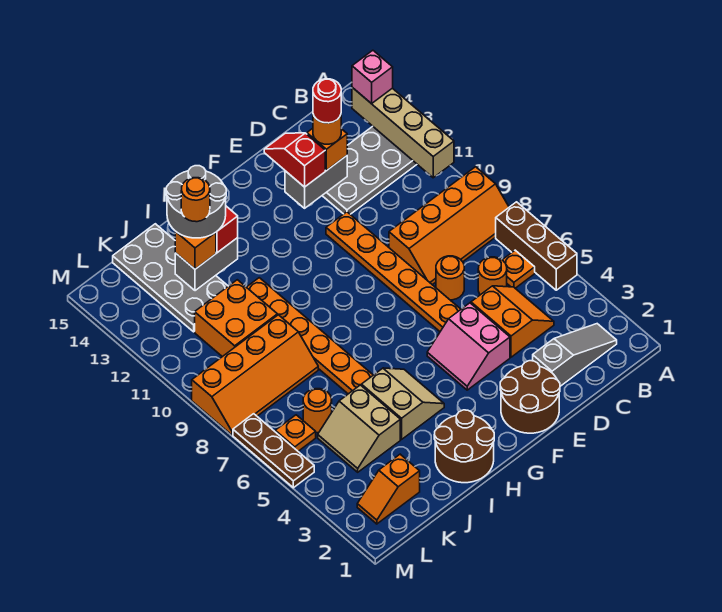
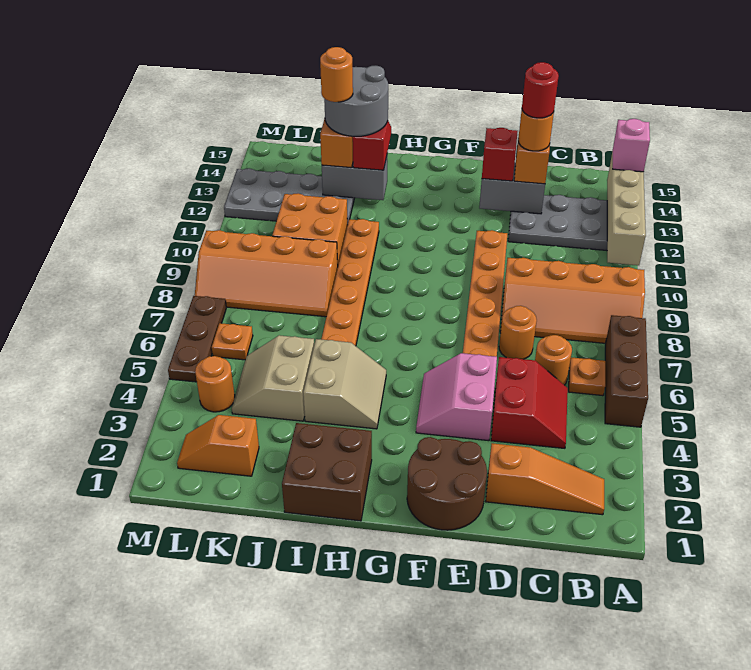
grey 1x3 slope [533,324,617,386] -> orange 1x3 slope [486,443,604,515]
orange 2x2 slope [471,286,554,357] -> red 2x2 slope [491,357,568,448]
brown 2x2 round brick [434,410,494,483] -> brown 2x2 brick [282,423,372,521]
grey 2x4 plate [113,224,228,332] -> grey 2x4 plate turned to [224,168,354,225]
orange 1x1 round brick [303,389,332,433] -> orange 1x1 round brick moved to [195,356,235,412]

